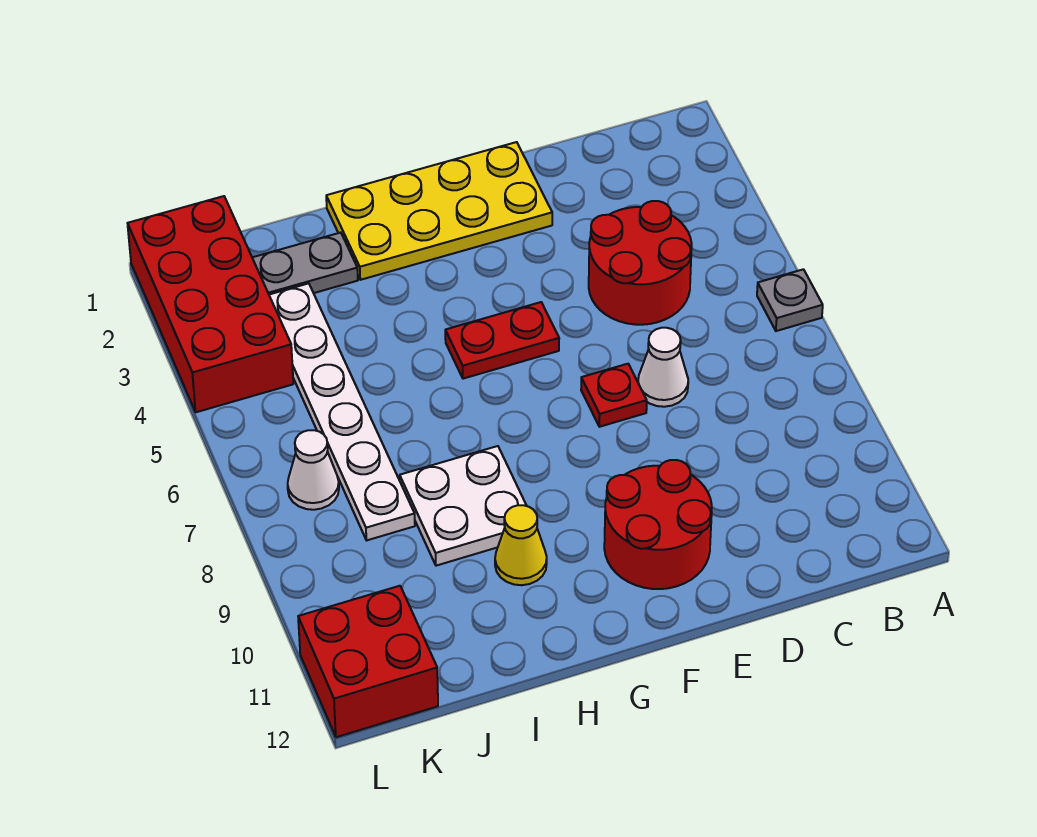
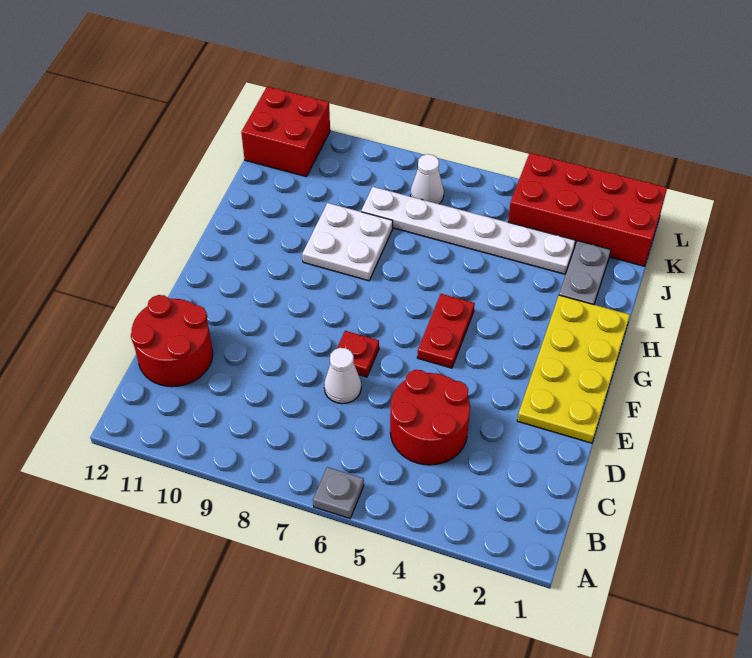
red 2x2 round brick [604,460,712,589] -> red 2x2 round brick moved to [131,295,213,387]
yellow 1x1 cone [495,505,547,585] -> none

